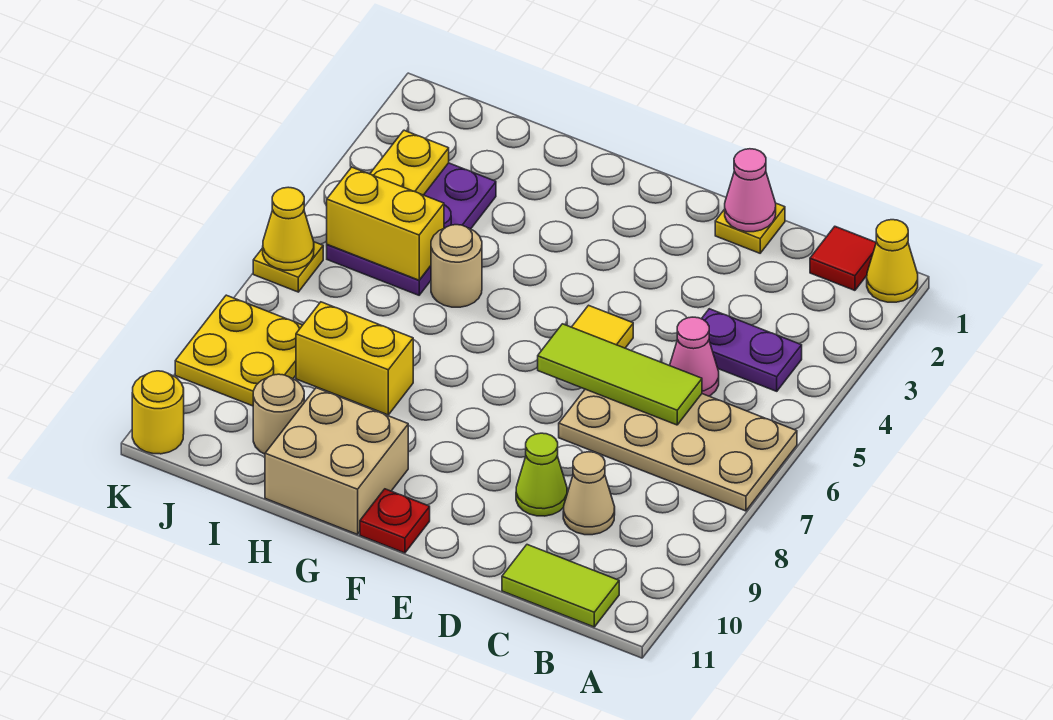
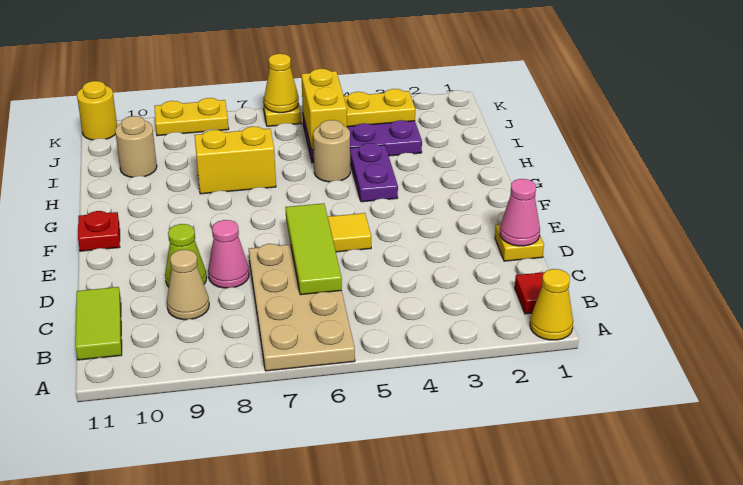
purple 1x2 plate [702,309,802,391] -> purple 1x2 plate moved to [350,143,398,202]
pink 1x1 cone [670,317,719,396] -> pink 1x1 cone moved to [208,220,249,288]
tan 2x2 brick [265,388,408,534] -> none
yellow 1x2 brick [296,302,413,415] -> yellow 1x2 brick turned to [194,126,276,194]
yellow 2x2 plate [175,295,302,406] -> yellow 1x2 plate [154,98,229,136]

